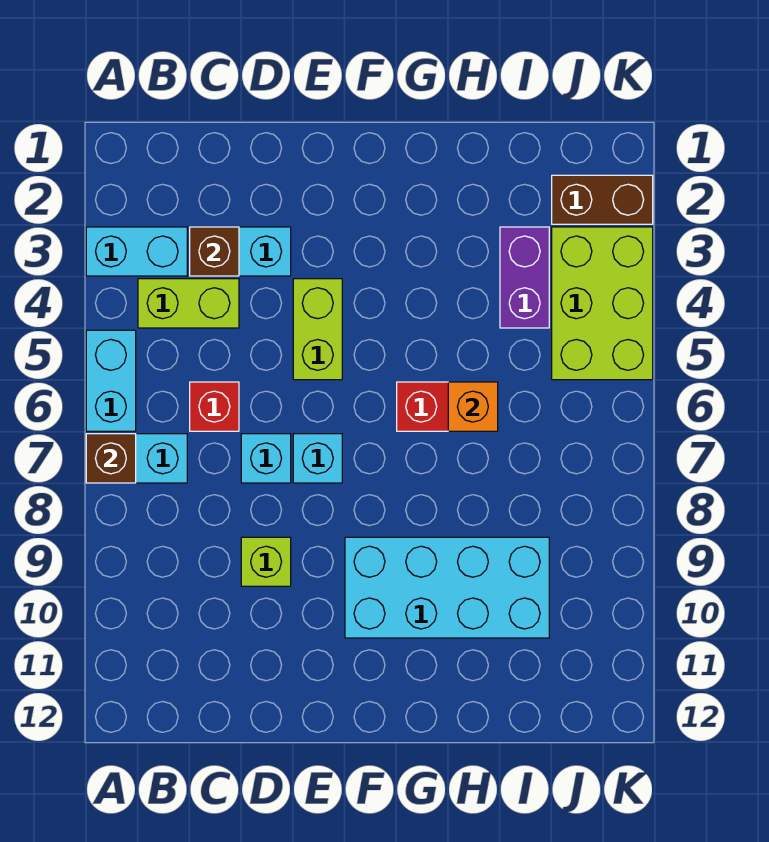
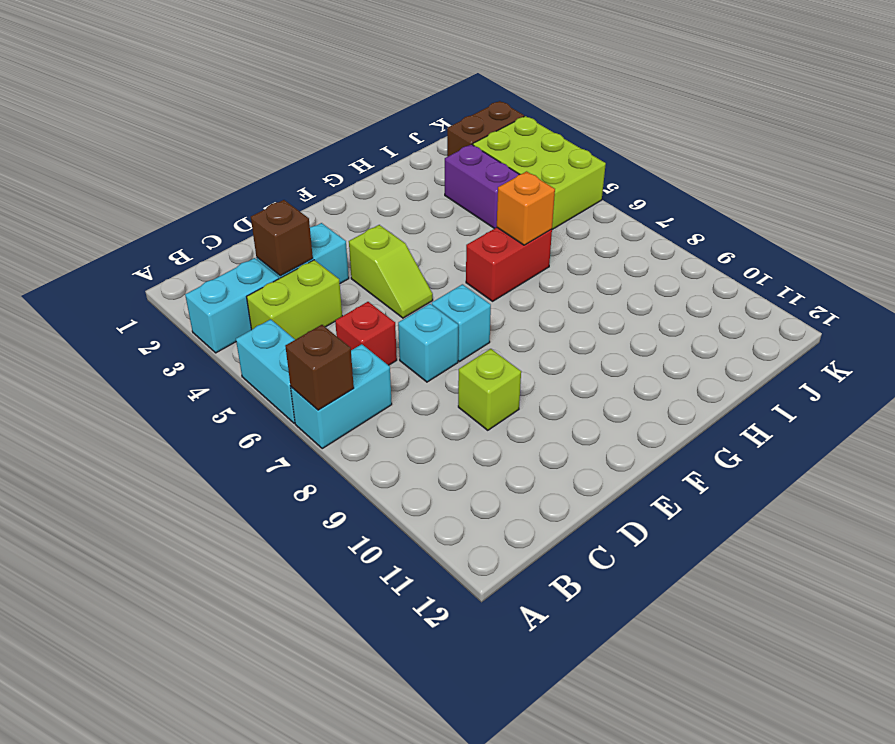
lime 1x2 brick [293,279,342,380] -> lime 1x2 slope [349,225,433,318]
cyan 2x4 brick [345,537,549,638] -> none

